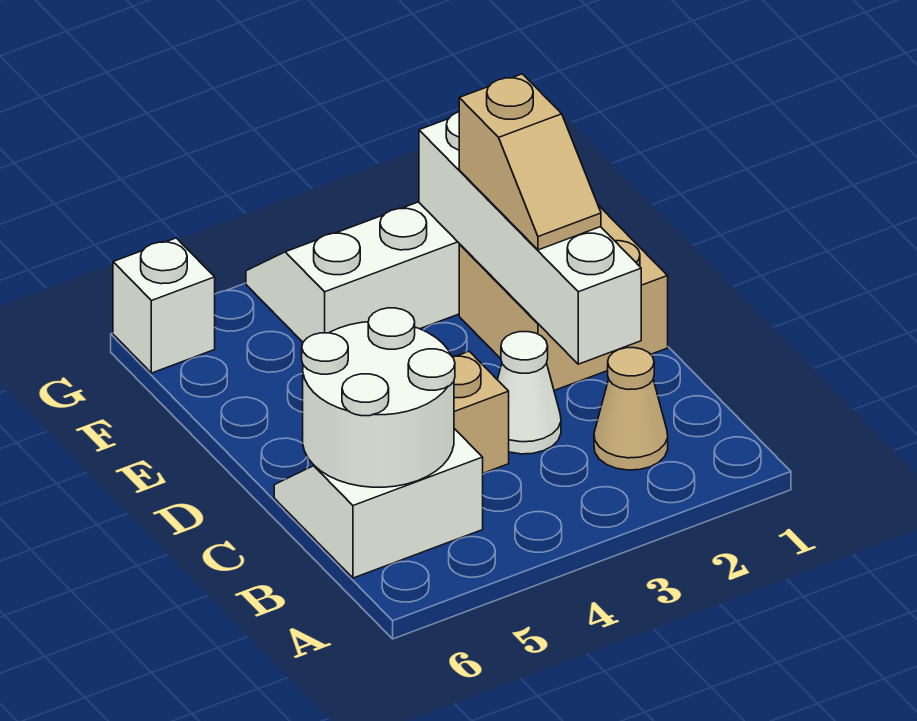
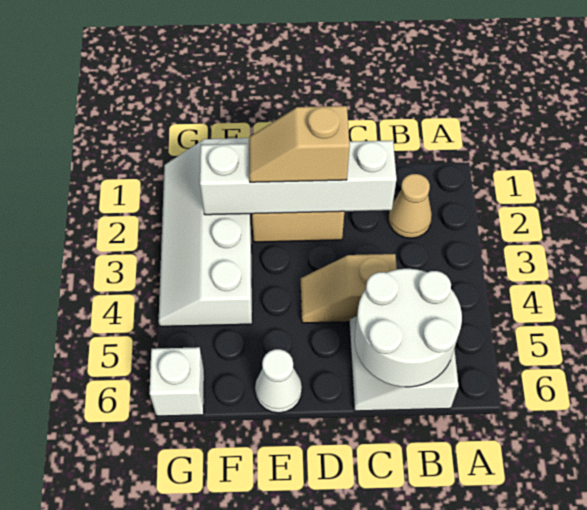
white 1x1 cone [497,332,561,454] -> white 1x1 cone moved to [255,349,302,413]
tan 1x2 slope [459,74,601,250] -> tan 1x2 slope turned to [249,106,350,182]

